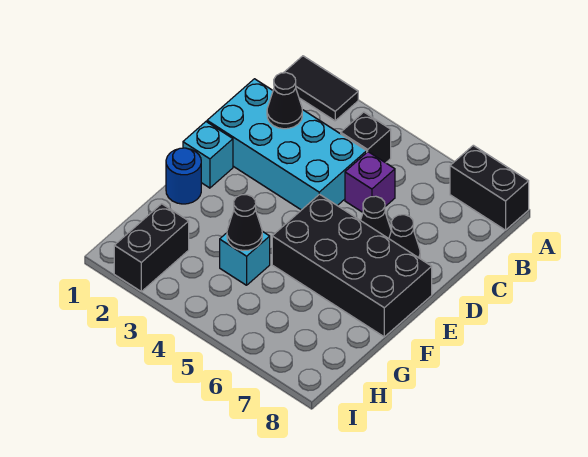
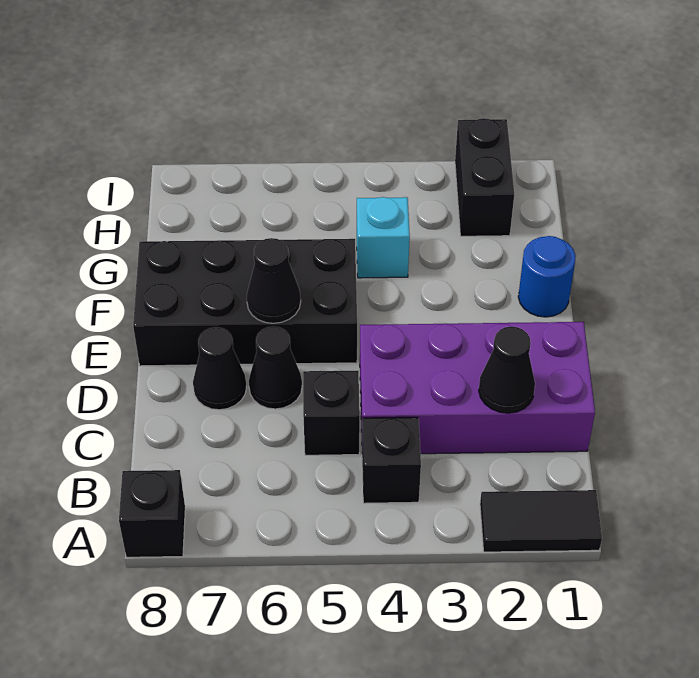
black 1x2 brick [450,145,529,230] -> black 1x1 brick [119,470,185,557]
cyan 2x4 brick [207,79,367,210] -> purple 2x4 brick [360,322,595,454]
purple 1x1 brick [345,152,395,212] -> black 1x1 brick [303,371,360,455]
cyan 1x1 brick [183,122,233,188] -> none
black 1x1 cone [227,195,262,251] -> black 1x1 cone moved to [247,238,301,323]

